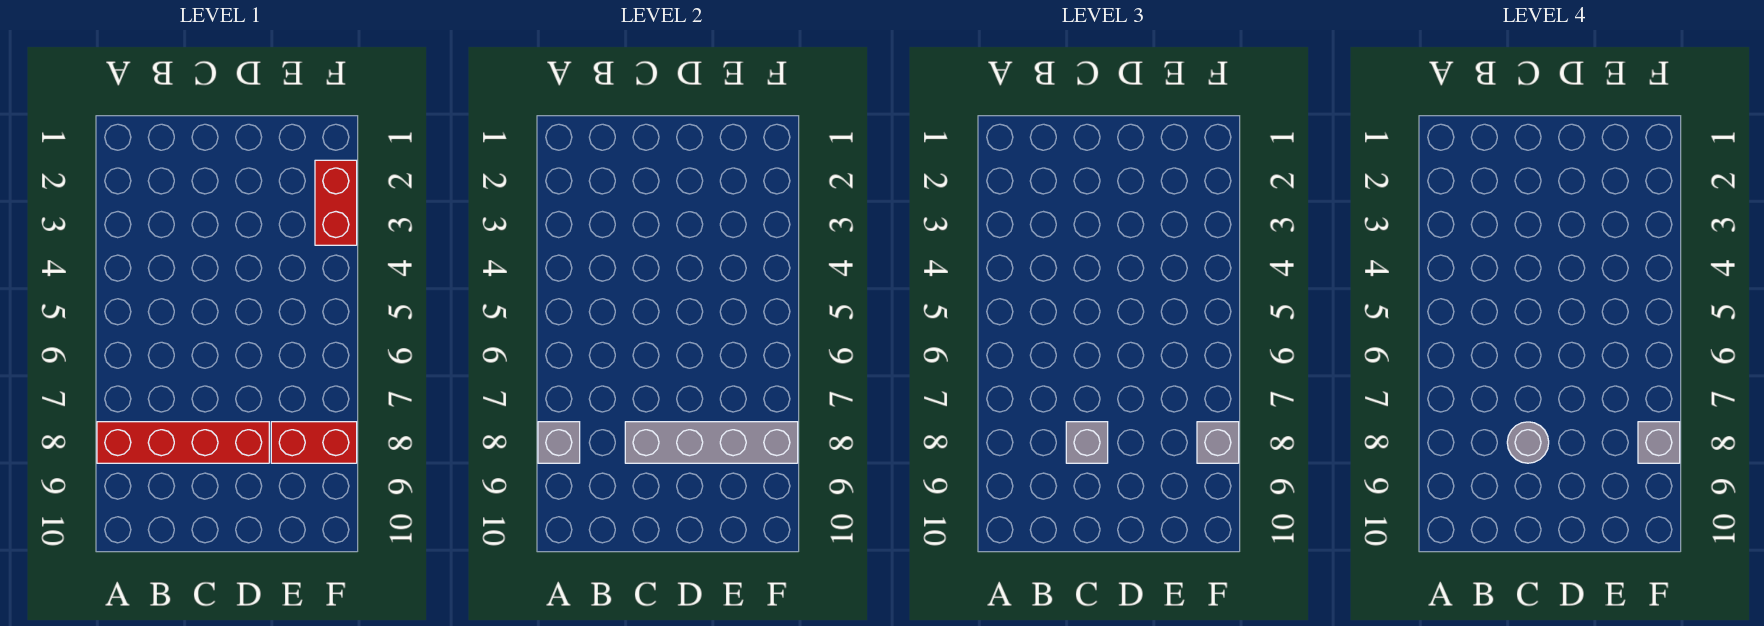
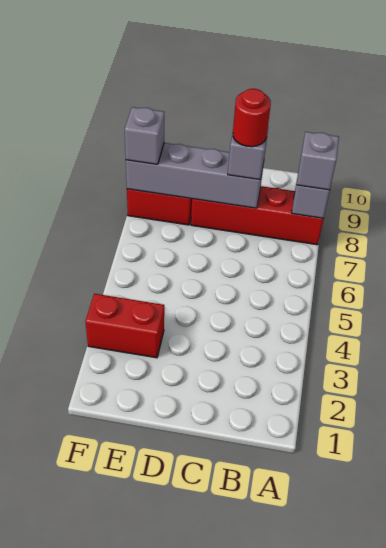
grey 1x1 round brick [1507,422,1549,463] -> red 1x1 round brick [233,89,271,147]
red 1x2 brick [315,160,357,245] -> red 1x2 brick turned to [85,294,164,358]
grey 1x1 brick [1638,422,1680,463] -> grey 1x1 brick moved to [297,132,339,190]

